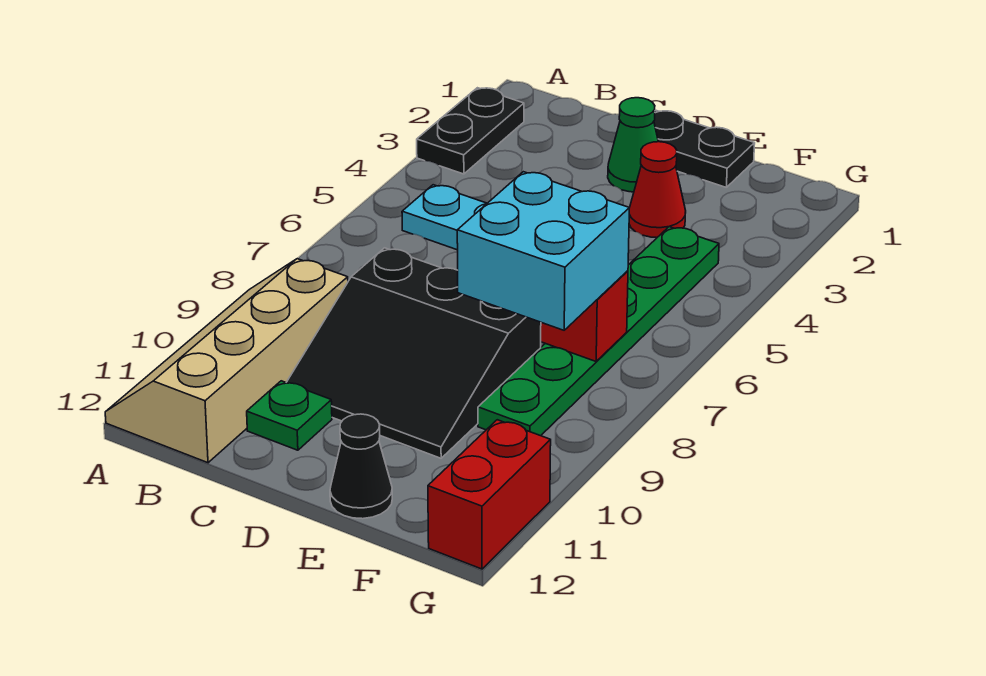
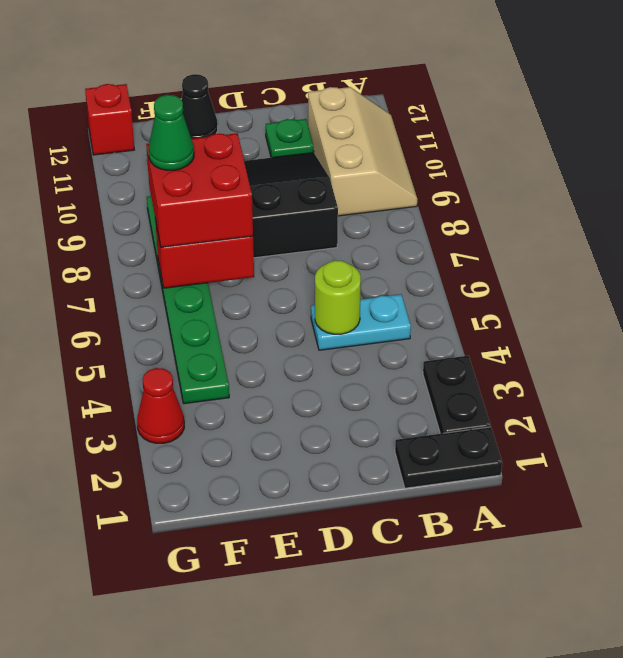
tan 2x4 slope [105,259,348,463] -> tan 2x3 slope [308,87,417,216]
none -> lime 1x1 round brick [315,260,361,334]
black 1x2 plate [654,110,755,187] -> black 1x2 plate moved to [395,427,502,488]
green 1x1 cone [608,98,658,192] -> green 1x1 cone moved to [148,95,194,170]
red 1x1 cone [629,142,686,237] -> red 1x1 cone moved to [137,368,184,443]
cyan 2x2 brick [457,172,629,330] -> red 2x2 brick [146,133,253,247]
red 1x2 brick [428,420,551,569] -> red 1x1 brick [85,84,134,155]

